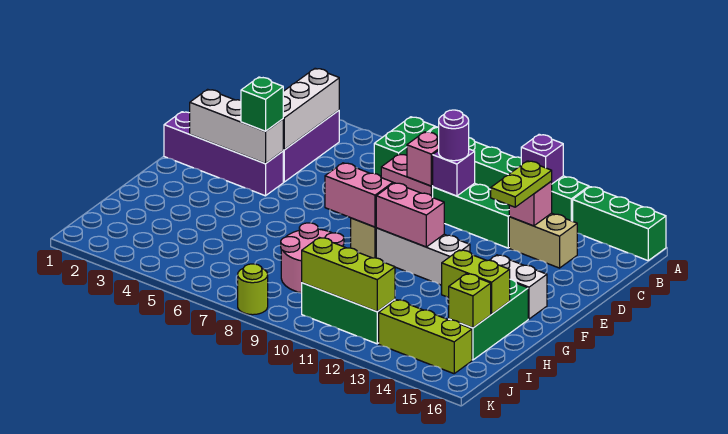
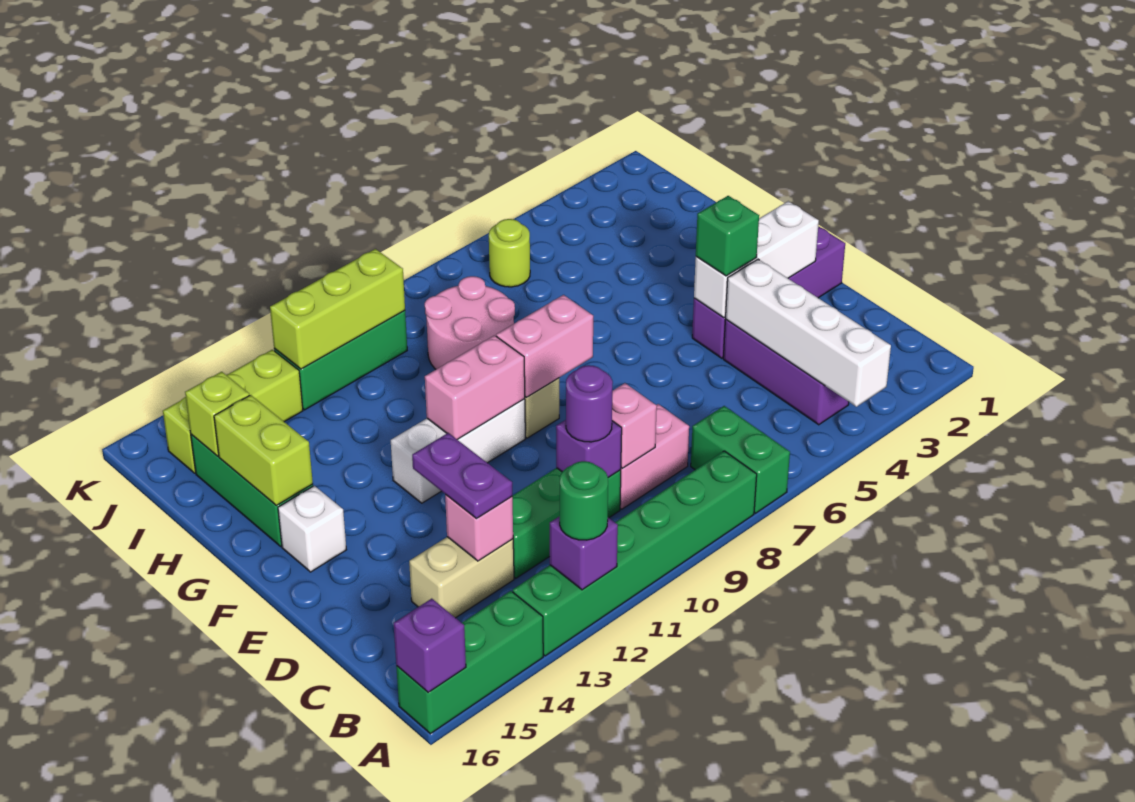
none -> green 1x1 round brick [560,461,608,540]
none -> purple 1x1 brick [394,599,466,692]
white 1x3 brick [283,68,339,150] -> white 1x4 brick [726,259,891,407]
lime 1x2 plate [491,161,552,207] -> purple 1x2 plate [412,433,512,518]
white 1x2 brick [490,255,547,319] -> white 1x1 brick [278,486,346,572]
lime 1x2 brick [442,250,510,314] -> lime 1x2 brick turned to [214,395,313,505]
lime 1x1 round brick [238,264,268,315] -> lime 1x1 round brick moved to [489,219,530,287]

